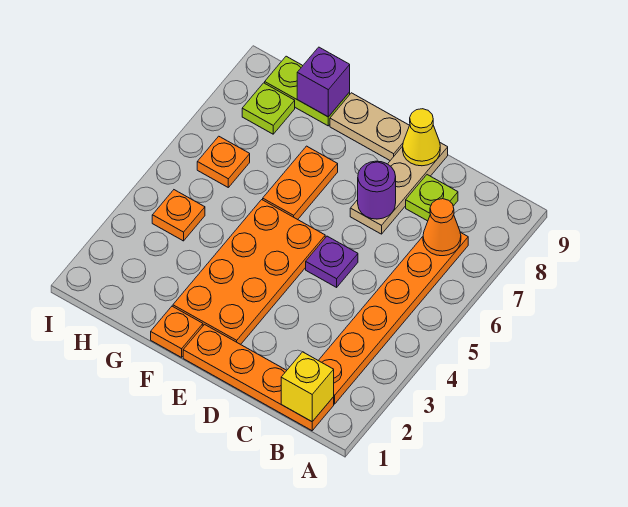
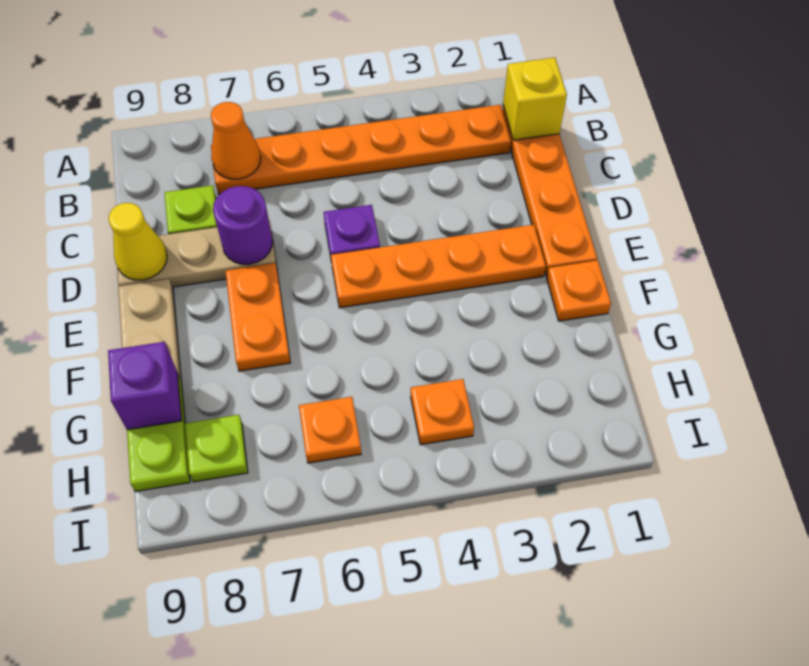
orange 2x4 plate [173,200,325,344] -> orange 1x4 plate [331,225,546,308]
orange 1x2 plate [263,146,338,220] -> orange 1x2 plate turned to [225,263,290,371]

